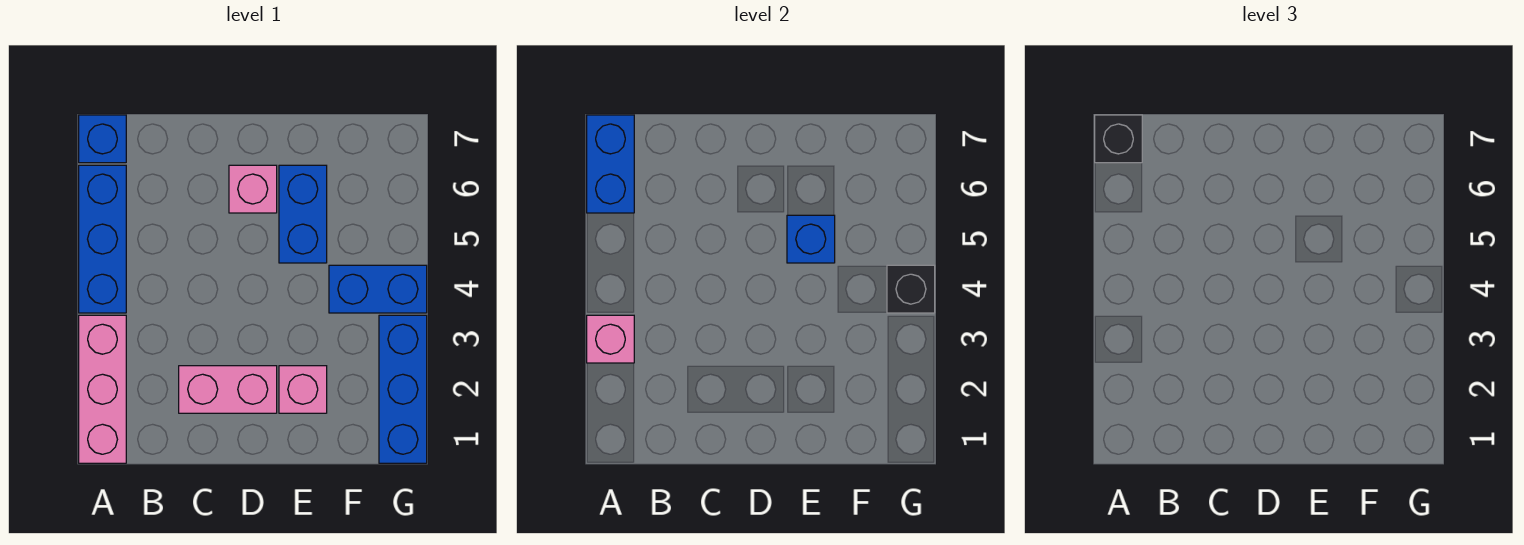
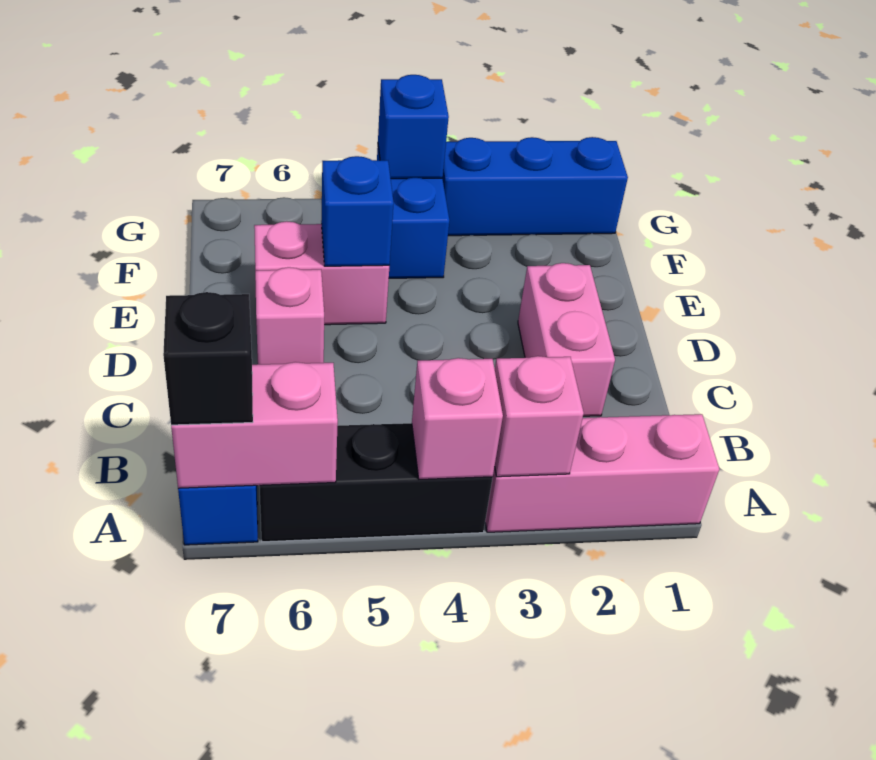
blue 1x3 brick [79,165,126,313] -> black 1x3 brick [259,423,493,542]
blue 1x2 brick [587,115,634,213] -> pink 1x2 brick [171,362,338,488]
pink 1x1 brick [279,366,327,413] -> pink 1x1 brick moved to [412,358,503,479]
blue 1x2 brick [279,165,327,263] -> pink 1x2 brick [254,221,389,325]
black 1x1 brick [887,265,935,313] -> blue 1x1 brick [378,75,449,179]

